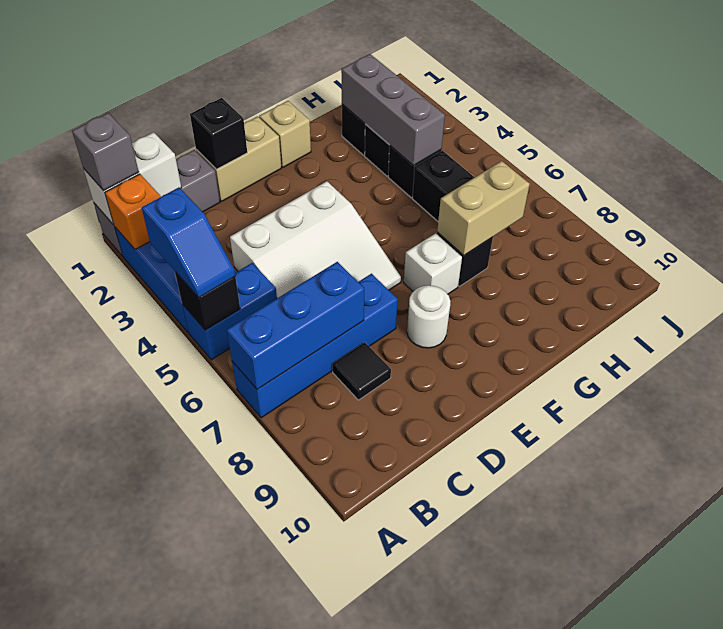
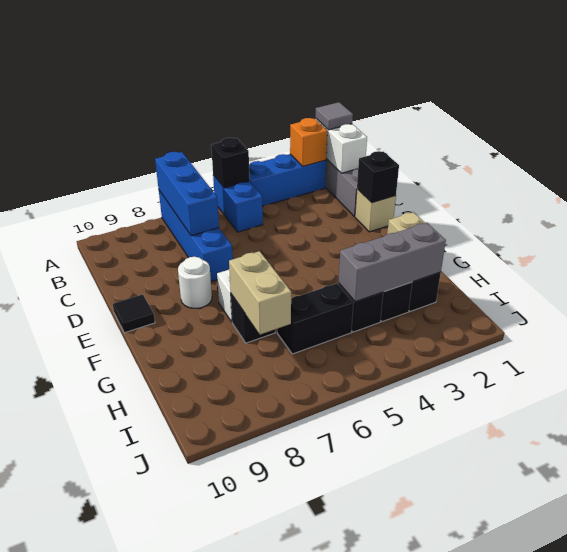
grey 1x1 brick [72,113,139,191] -> grey 1x1 tile [315,102,353,130]
blue 1x2 slope [142,188,235,298] -> none
white 3x3 slope [230,181,401,298] -> none
black 1x1 tile [332,342,391,400] -> black 1x1 tile moved to [113,294,155,333]
tan 1x2 brick [196,117,281,201] -> tan 1x1 brick [355,189,396,232]

